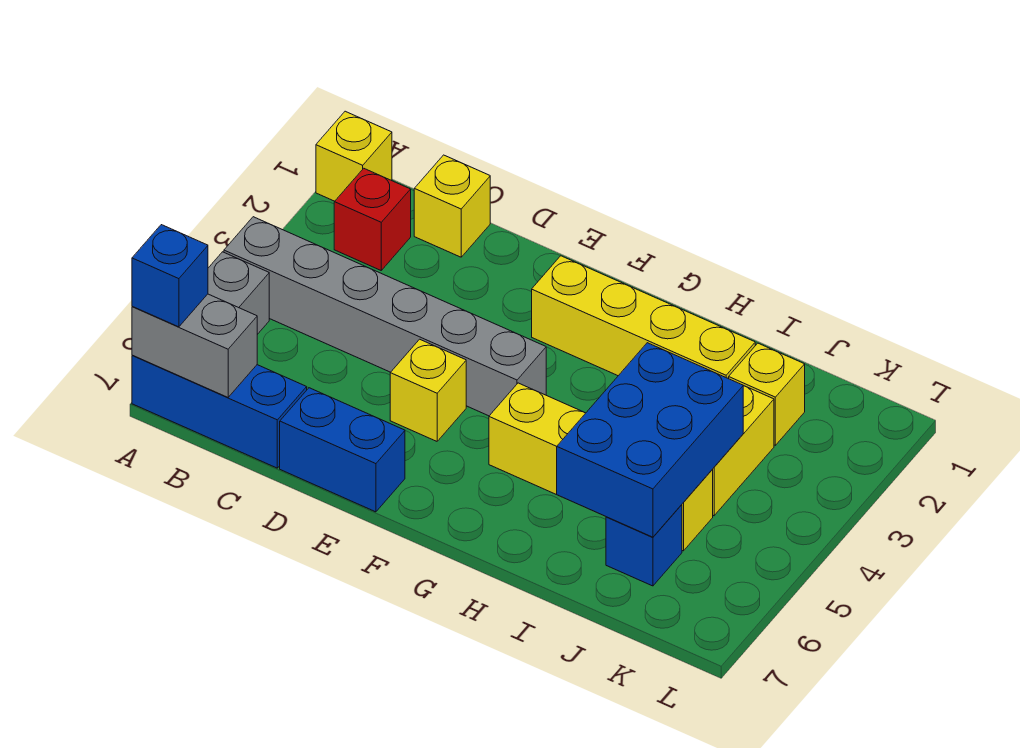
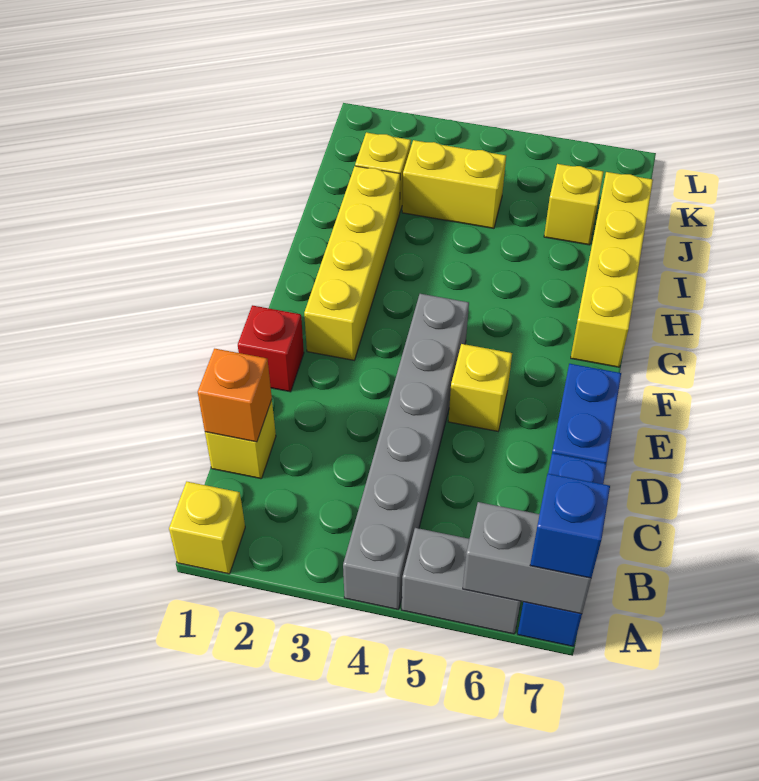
grey 1x2 brick [132,294,257,397] -> grey 1x2 brick turned to [463,502,591,614]
red 1x1 brick [334,168,411,270] -> red 1x1 brick moved to [238,305,304,392]
none -> orange 1x1 brick [198,349,272,442]
yellow 1x4 brick [489,383,713,551] -> yellow 1x4 brick moved to [571,172,653,367]
blue 2x3 brick [557,343,743,537] -> none
blue 1x1 brick [606,505,682,586] -> yellow 1x1 brick [544,164,603,245]

